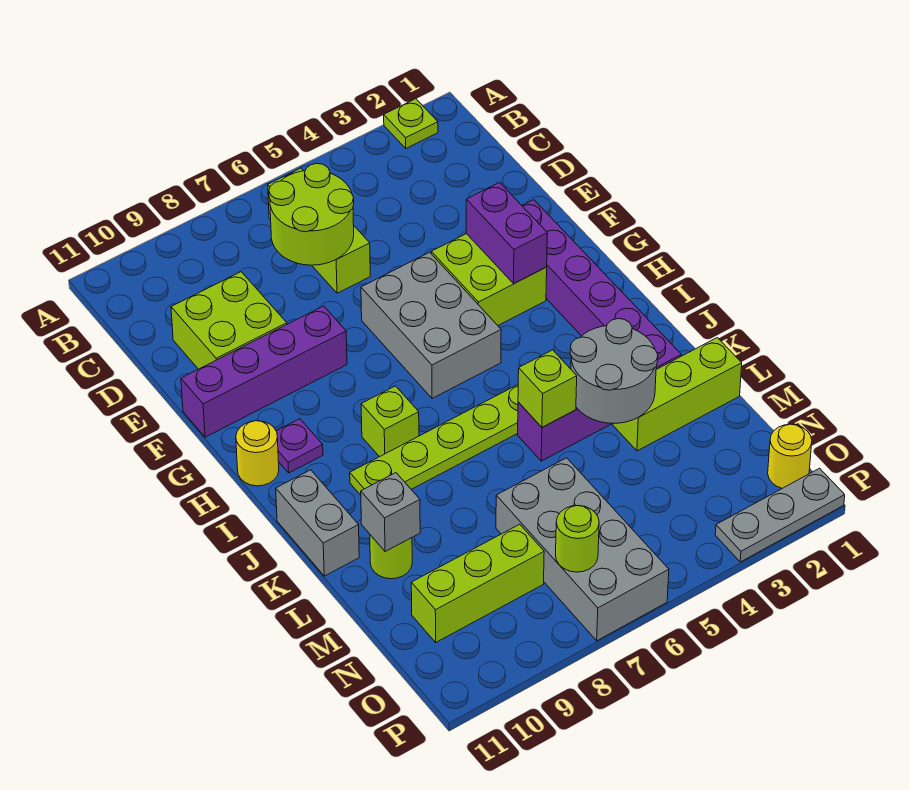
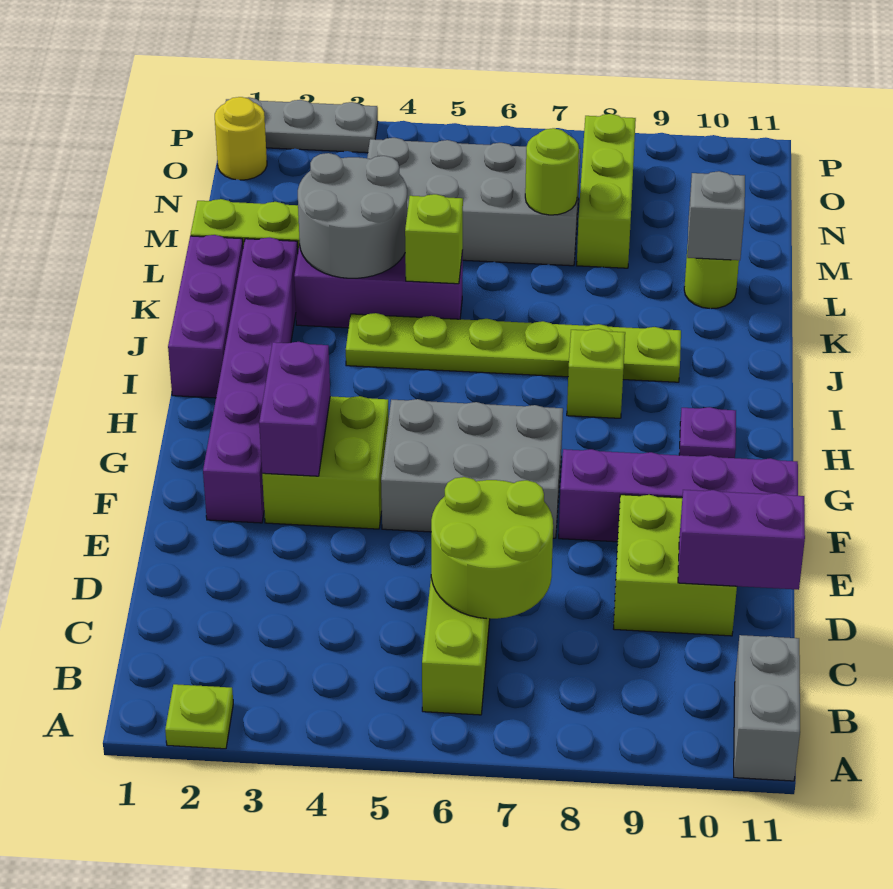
none -> purple 1x2 brick [678,490,805,590]
grey 2x3 brick [361,252,501,399] -> grey 2x3 brick turned to [381,399,563,538]
yellow 1x1 round brick [236,421,279,486] -> none
none -> purple 1x3 brick [168,235,243,398]
grey 1x2 brick [276,470,359,576] -> grey 1x2 brick moved to [734,635,800,781]
grey 2x4 brick [496,458,669,641] -> grey 2x4 brick turned to [367,138,580,266]
lime 1x3 brick [411,524,544,642] -> lime 1x3 brick turned to [577,114,636,268]
lime 1x1 round brick [556,506,599,572] -> lime 1x1 round brick moved to [525,128,579,215]

